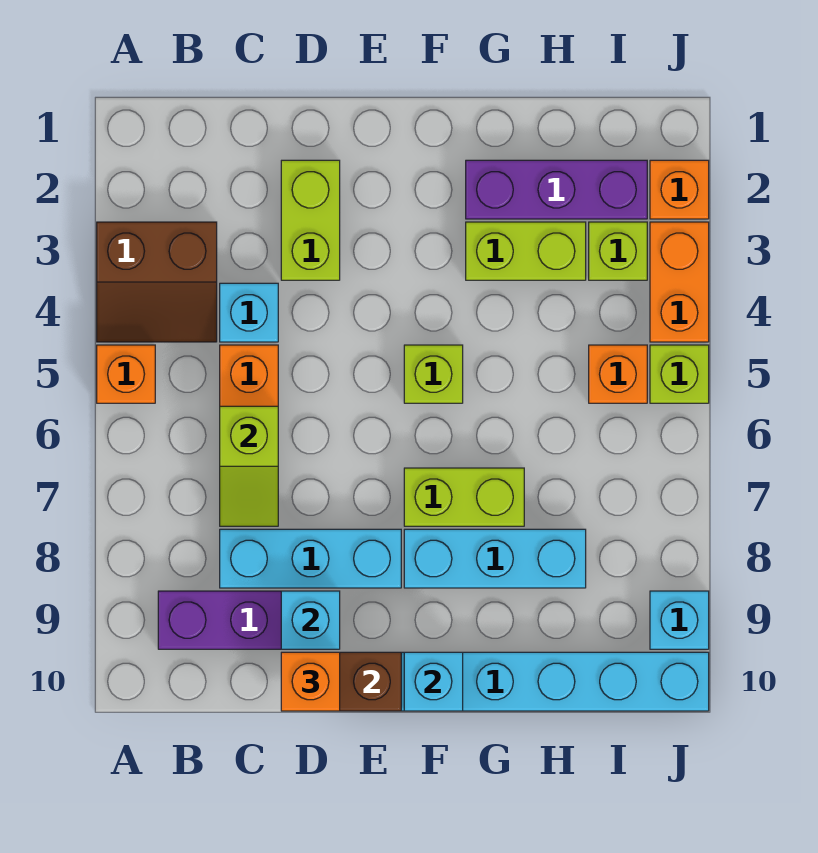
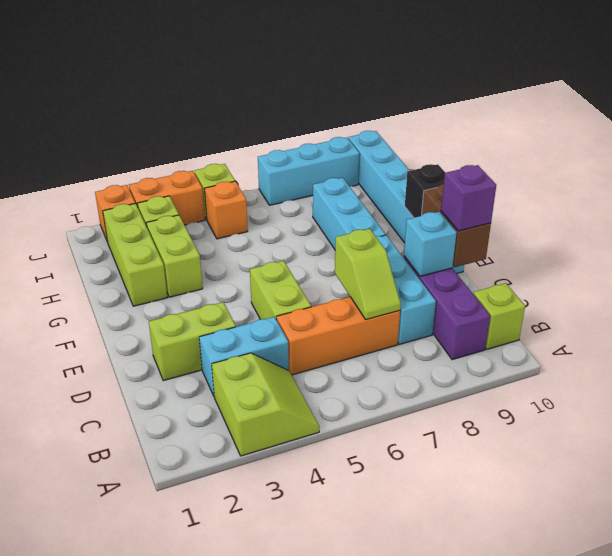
brown 2x2 slope [97,222,217,342] -> lime 2x2 slope [212,353,319,456]
orange 1x1 brick [97,345,155,403] -> none
cyan 1x1 brick [220,283,278,342] -> cyan 1x2 brick [199,317,289,396]
lime 1x2 slope [220,406,278,526] -> lime 1x2 slope turned to [335,229,401,320]
orange 1x1 brick [281,652,340,711] -> purple 1x1 brick [441,165,496,231]
lime 1x1 brick [404,345,463,403] -> lime 1x1 brick moved to [473,283,525,349]
lime 1x2 brick [404,468,524,526] -> lime 1x2 brick moved to [250,261,311,319]
cyan 1x1 brick [404,652,463,711] -> black 1x1 brick [405,164,445,218]
purple 1x3 brick [466,160,647,219] -> lime 1x3 brick [103,203,167,306]
cyan 1x1 brick [650,591,709,649] -> cyan 1x3 brick [258,137,359,205]

